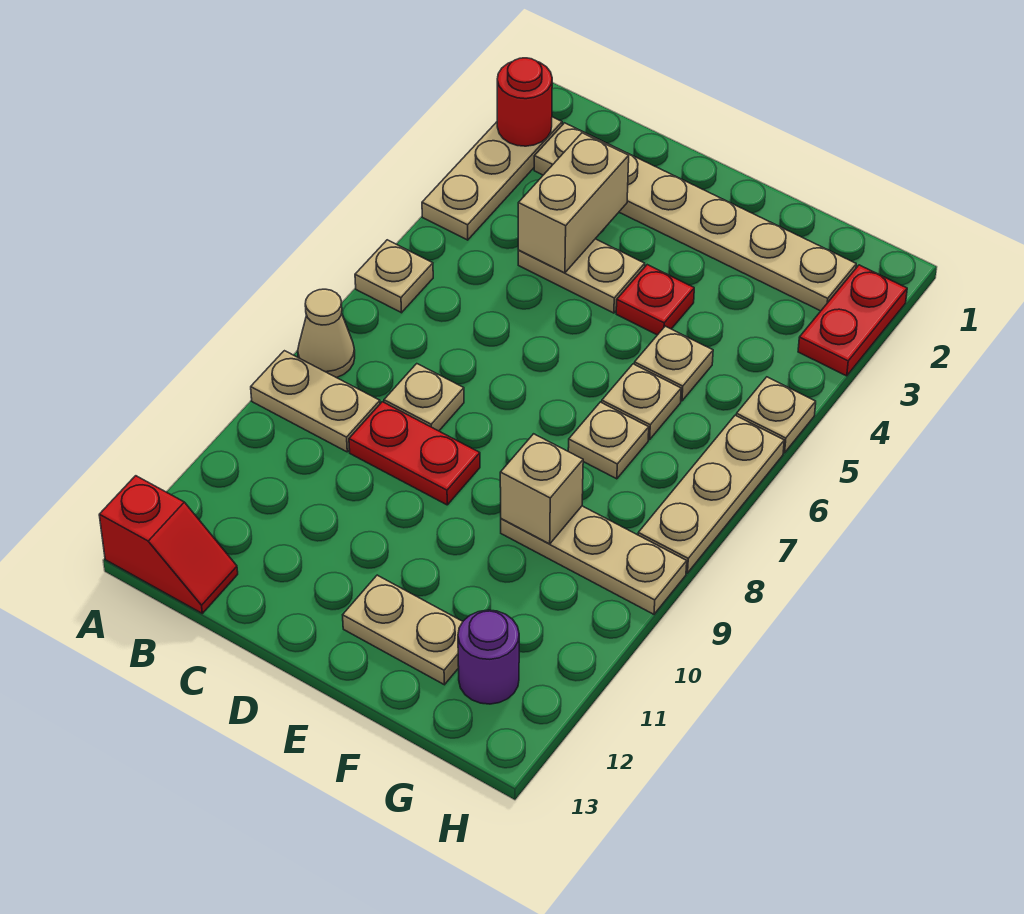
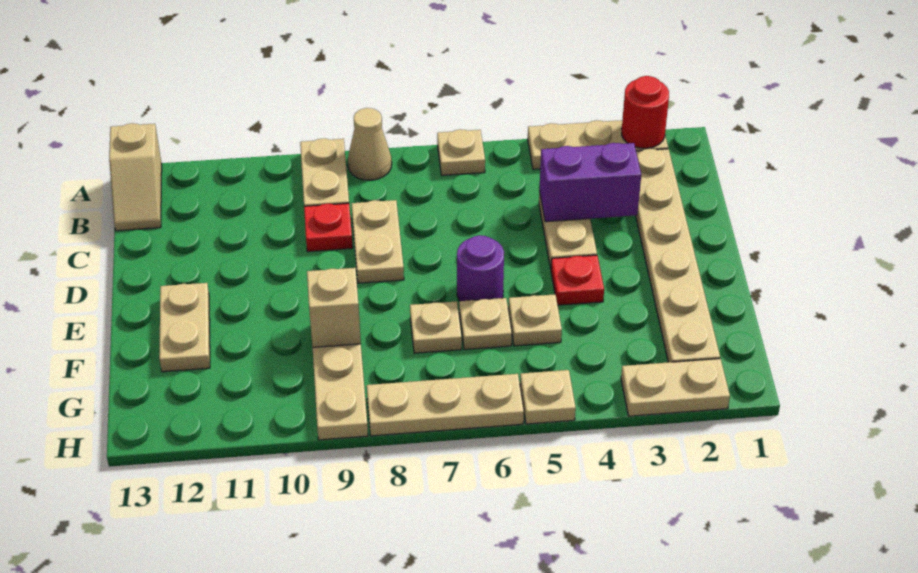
red 1x2 slope [99,476,238,613] -> tan 1x2 slope [109,123,162,231]
tan 1x2 brick [518,133,629,273] -> purple 1x2 brick [539,143,641,222]
tan 1x1 plate [384,364,464,431] -> tan 1x2 plate [351,200,404,283]
red 1x2 plate [349,402,480,505] -> red 1x1 plate [304,203,353,252]
purple 1x1 round brick [458,610,519,704] -> purple 1x1 round brick moved to [457,235,504,301]
red 1x2 plate [798,265,907,376] -> tan 1x2 plate [621,359,730,416]

